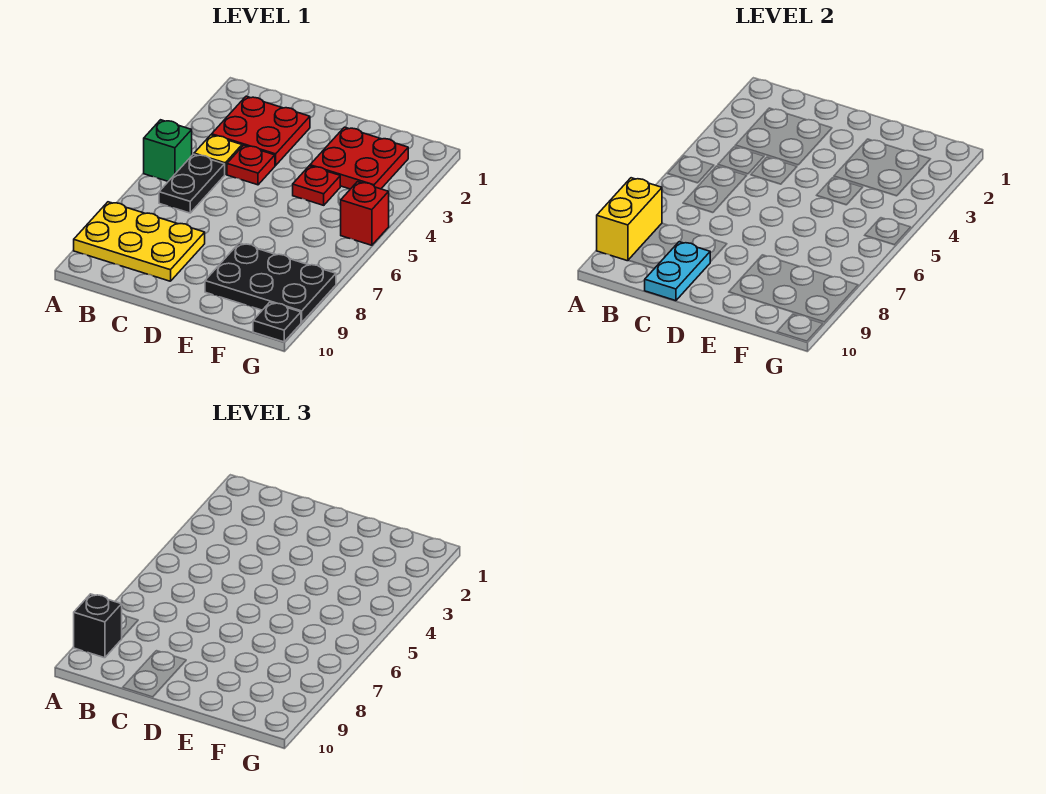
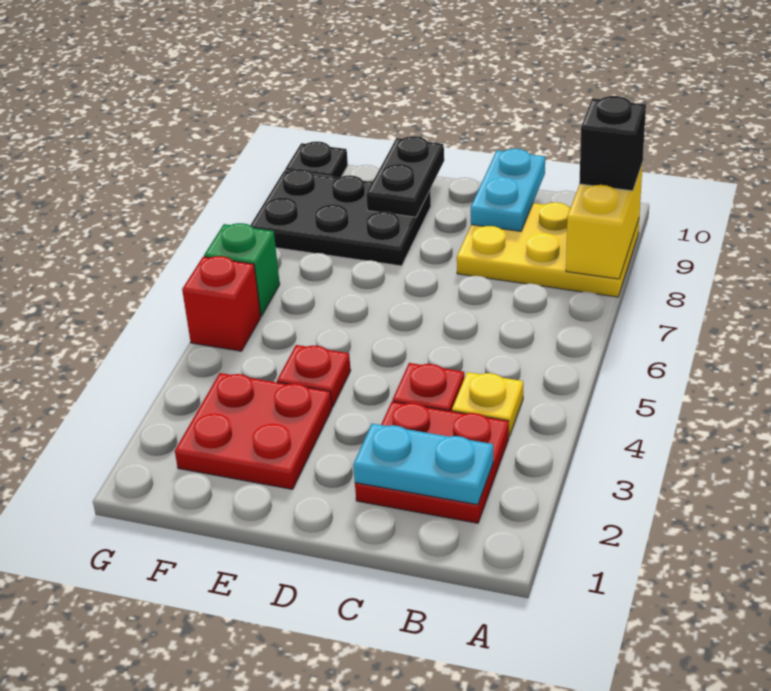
green 1x1 brick [144,120,192,181] -> green 1x1 brick moved to [204,223,280,316]
none -> cyan 1x2 plate [353,424,493,505]
black 1x2 plate [159,154,225,213] -> black 1x2 plate moved to [366,136,444,217]

